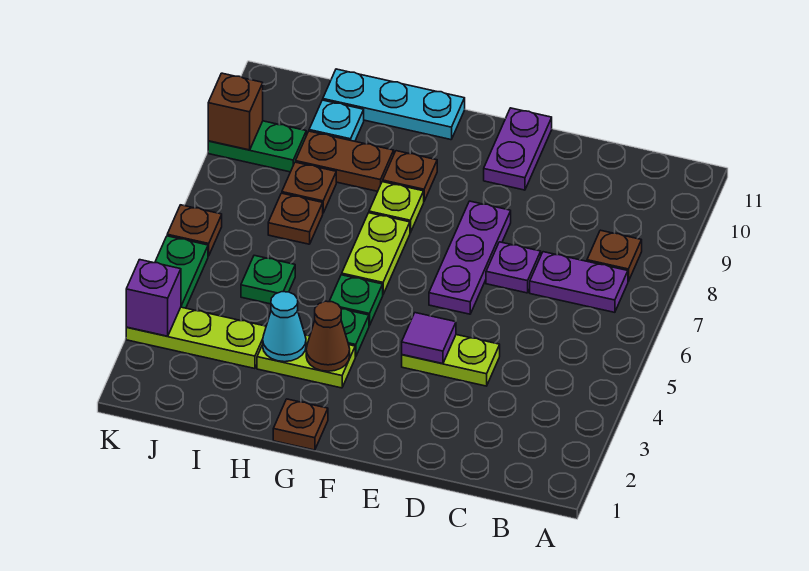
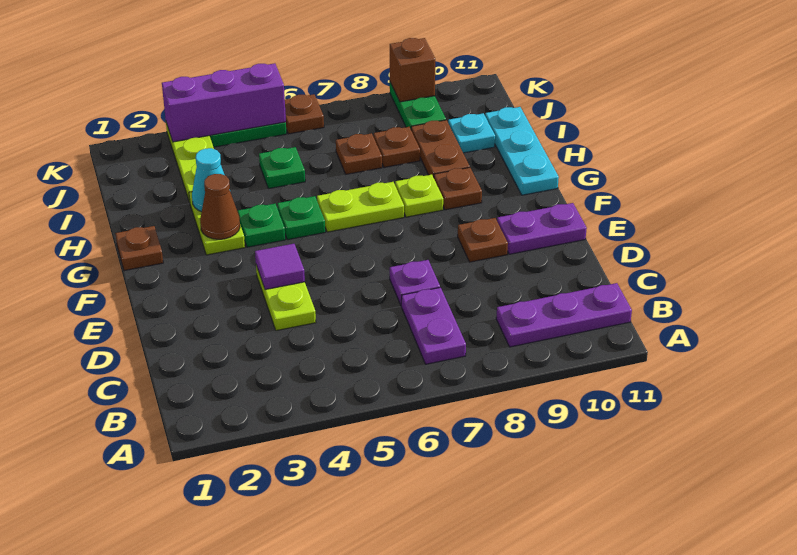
brown 1x1 plate [587,230,642,281] -> brown 1x1 plate moved to [458,218,508,262]
purple 1x3 plate [429,201,511,314] -> purple 1x3 plate moved to [496,283,632,347]
purple 1x1 brick [126,260,181,336] -> purple 1x3 brick [162,63,286,142]

